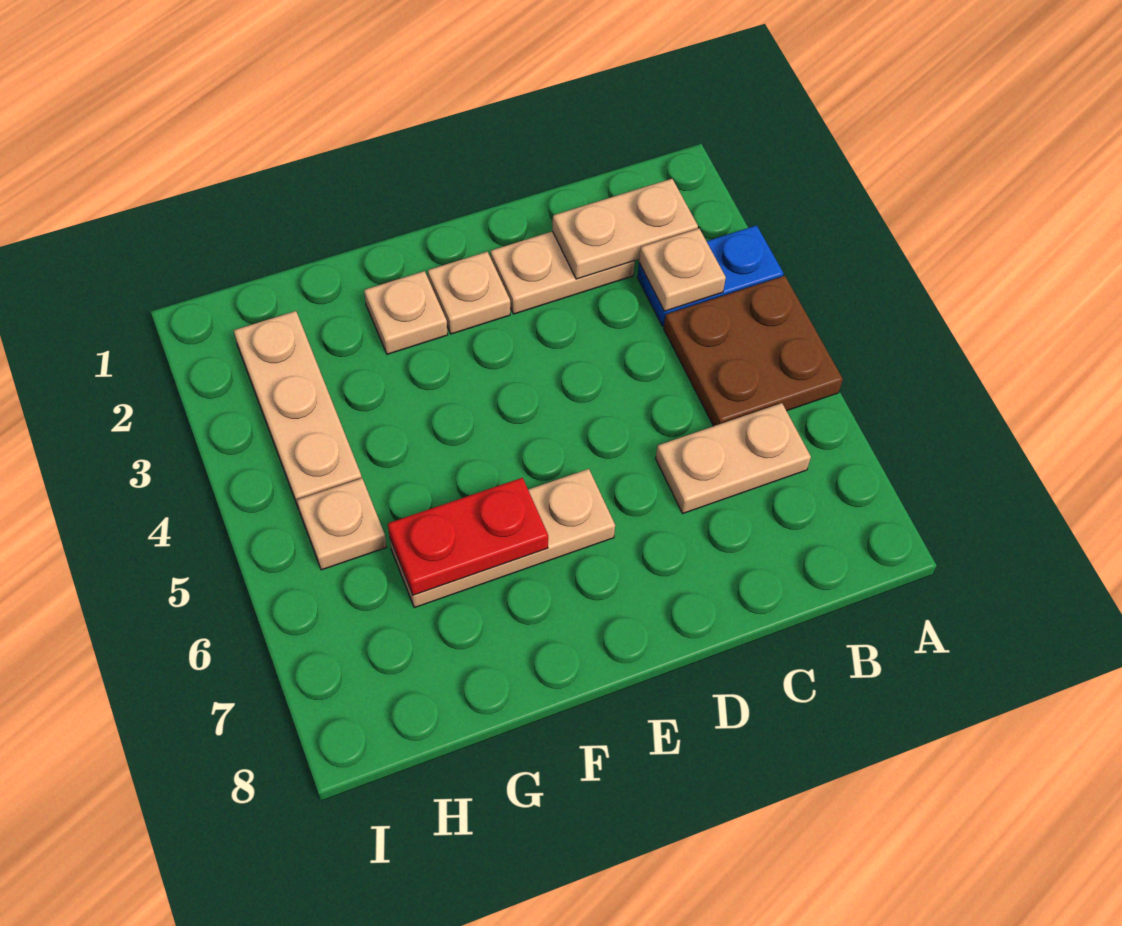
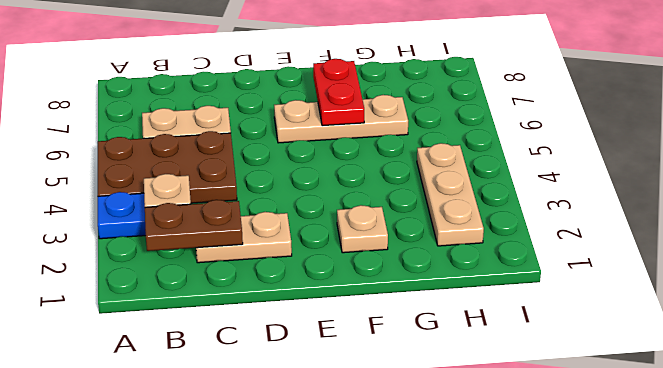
brown 2x2 plate [664,276,843,426] -> brown 2x3 plate [98,131,237,203]
tan 1x2 plate [552,179,698,279] -> brown 1x2 plate [145,200,243,251]
tan 1x1 plate [428,252,510,334] -> none
red 1x2 plate [388,478,548,595] -> red 1x2 plate turned to [313,59,364,126]
tan 1x1 plate [297,478,387,570] -> none

